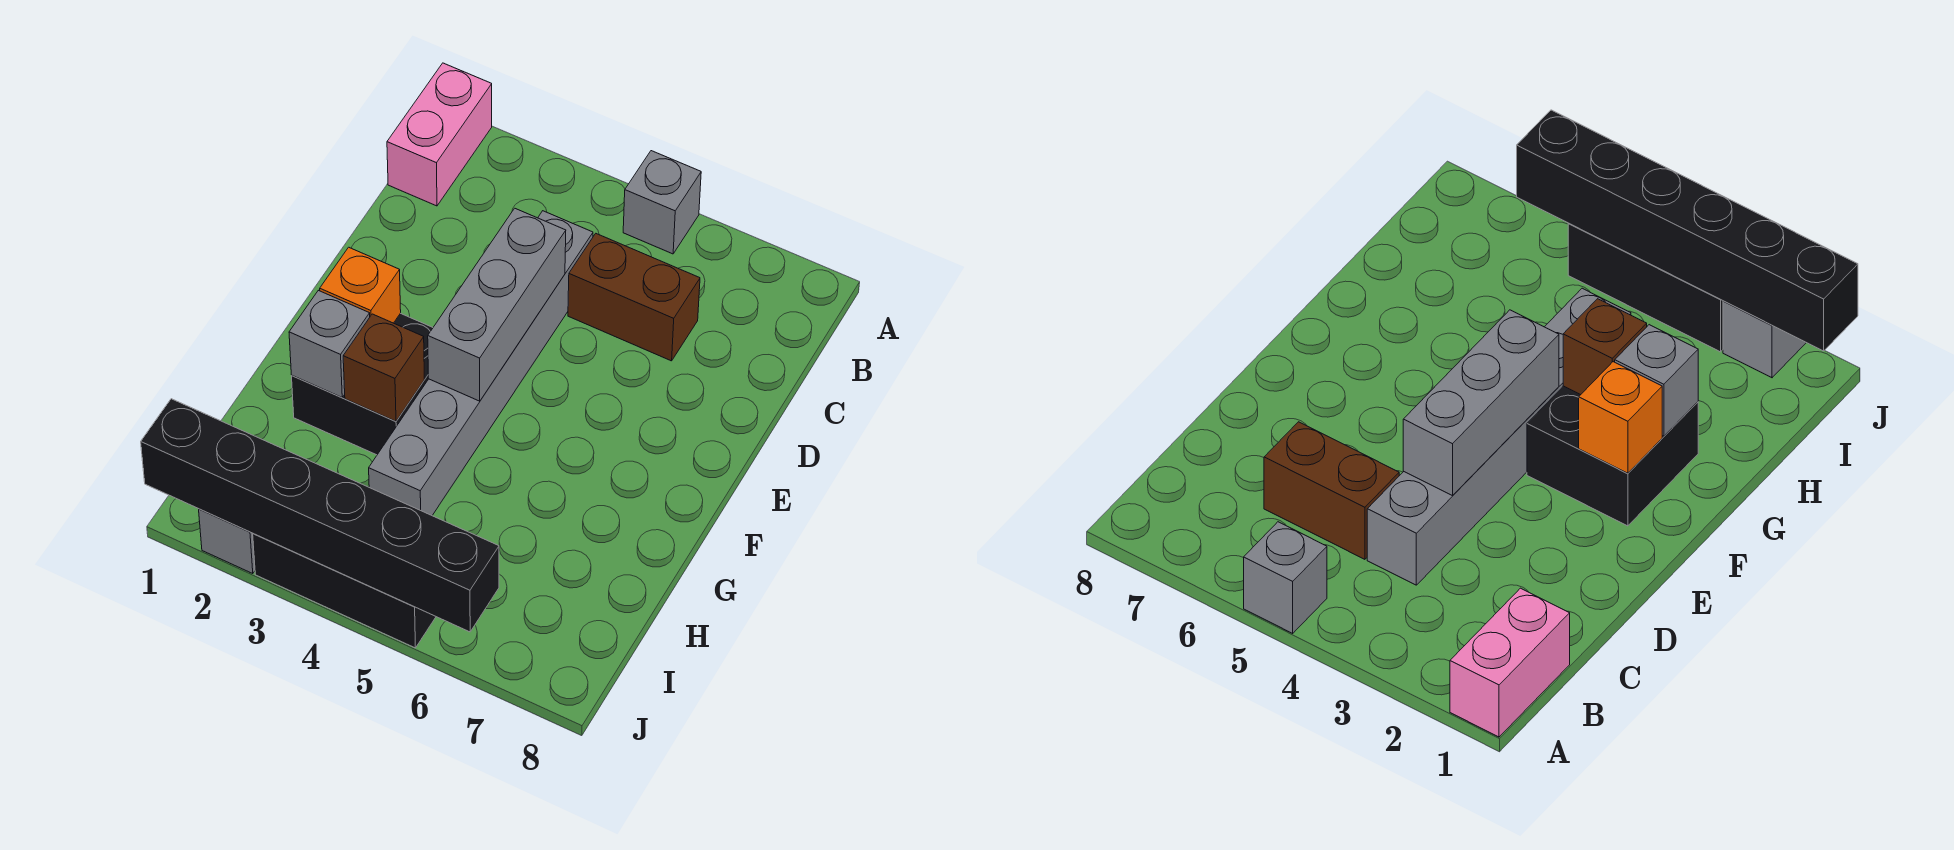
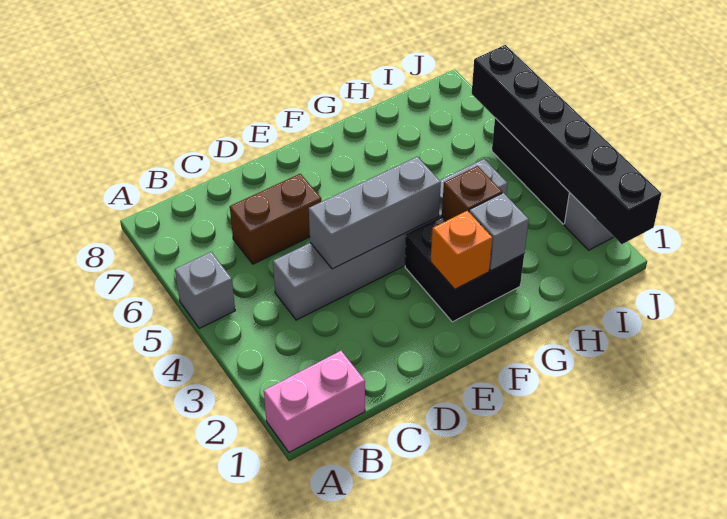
brown 1x2 brick [568,234,700,361] -> brown 1x2 brick turned to [230,174,321,264]

